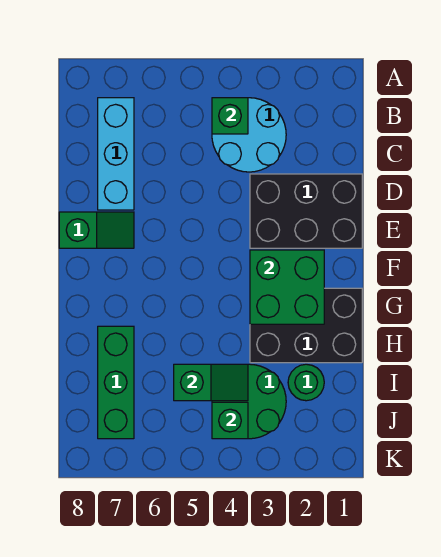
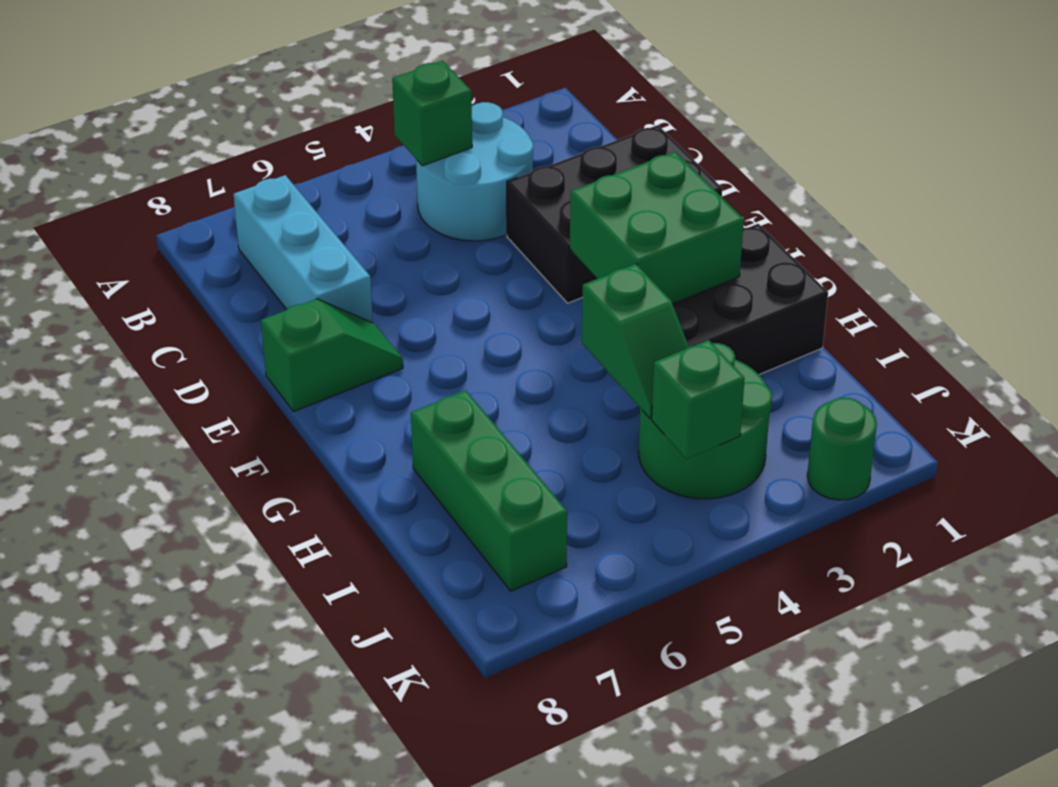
green 1x1 round brick [288,364,324,401] -> green 1x1 round brick moved to [807,398,877,500]
green 1x2 slope [174,364,248,401] -> green 1x2 slope turned to [582,264,689,418]

